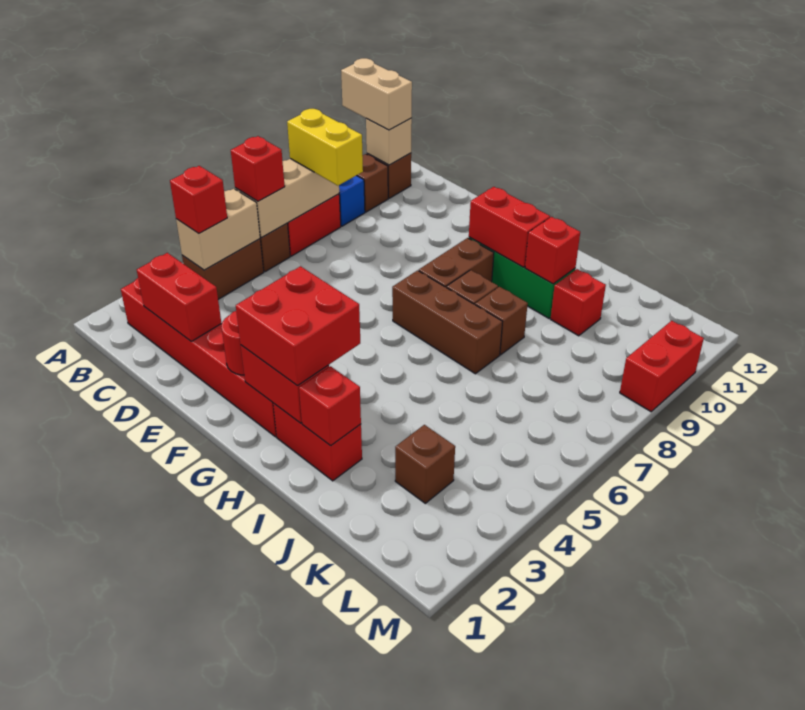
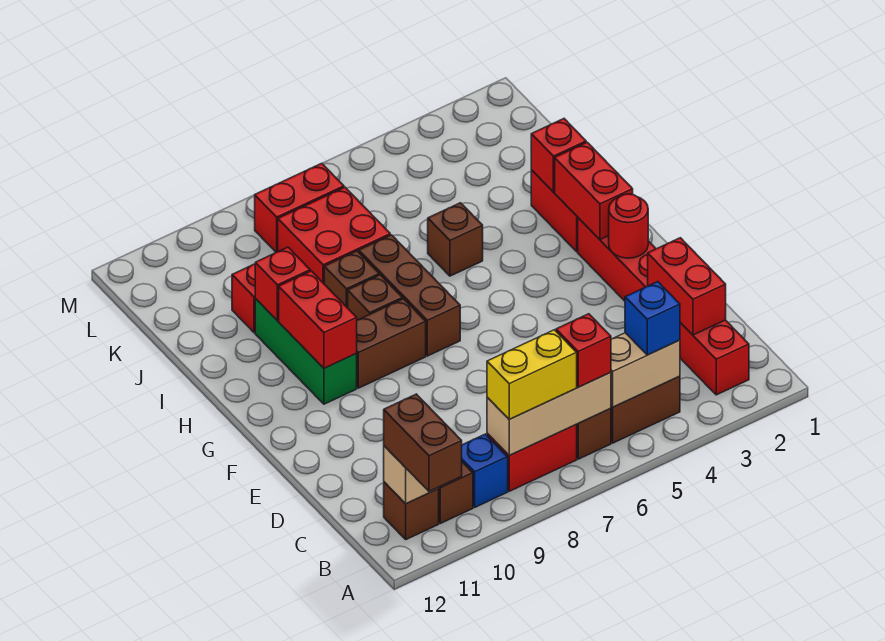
tan 1x2 brick [341,58,412,130] -> brown 1x2 brick [384,394,462,491]
red 1x1 brick [170,166,227,233] -> blue 1x1 brick [625,282,680,355]
yellow 1x2 brick [287,109,363,186] -> yellow 1x2 brick turned to [487,330,577,419]
red 2x2 brick [236,266,360,386] -> red 2x2 brick moved to [278,187,390,283]
brown 1x1 brick [395,425,455,503] -> brown 1x1 brick moved to [428,203,483,276]
red 1x2 brick [620,321,704,412] -> red 1x2 brick moved to [255,163,344,252]

